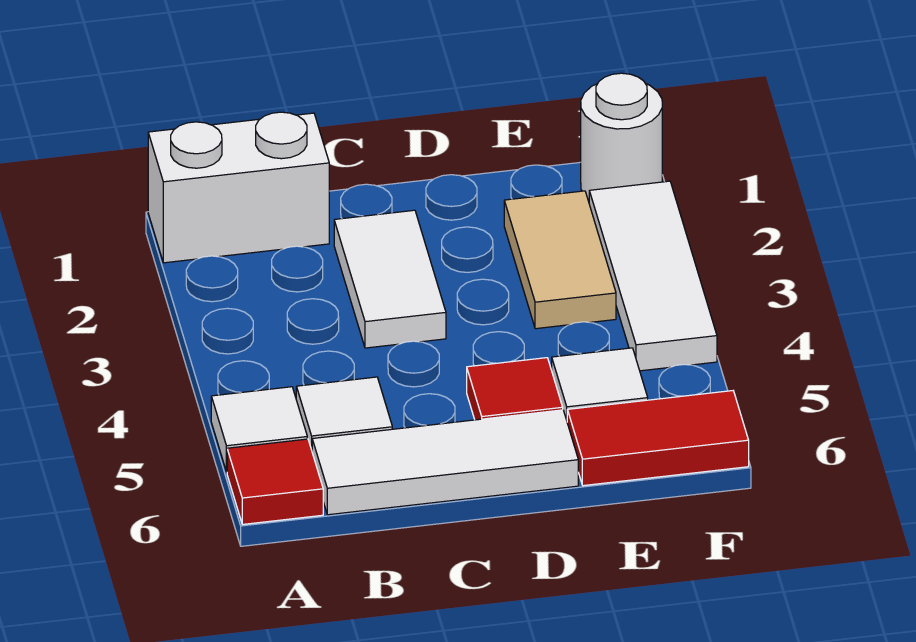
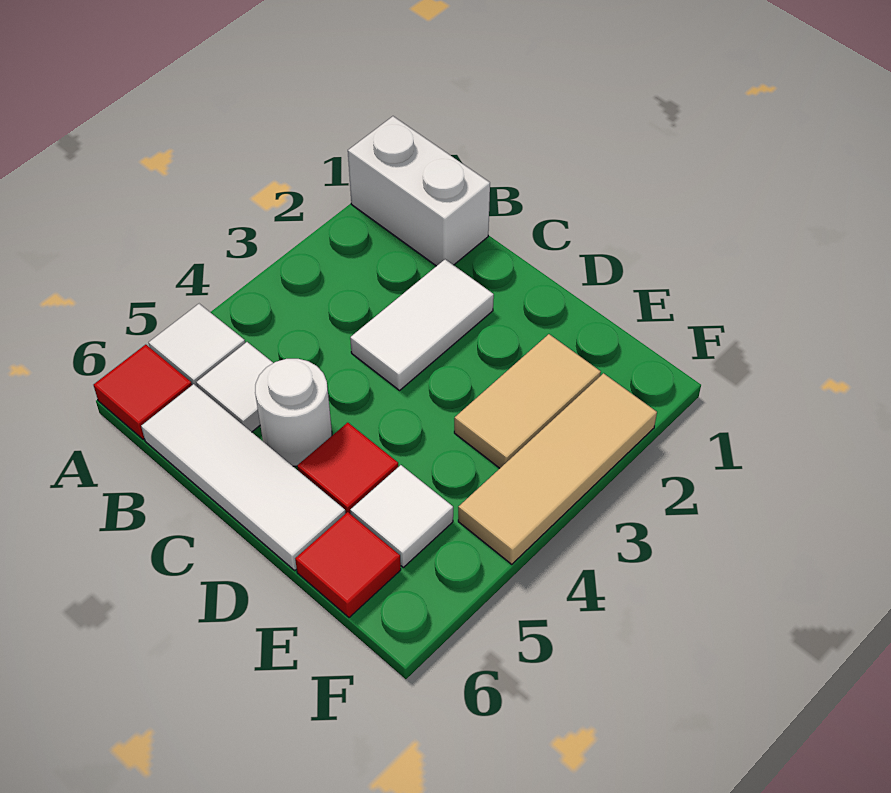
red 1x2 tile [567,391,749,486] -> red 1x1 tile [295,512,401,618]
white 1x1 round brick [581,73,662,199] -> white 1x1 round brick moved to [255,359,332,466]
white 1x3 tile [589,181,717,371] -> tan 1x3 tile [458,373,657,564]

